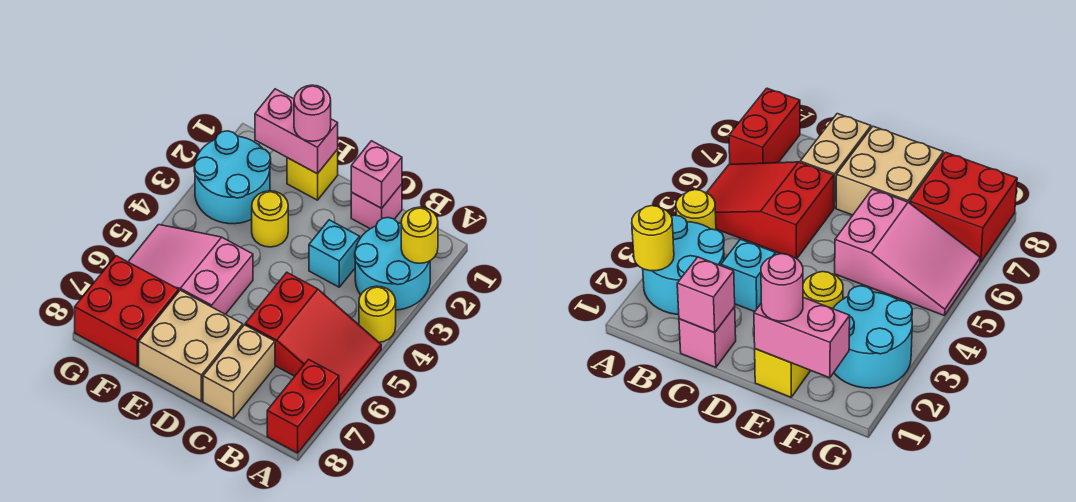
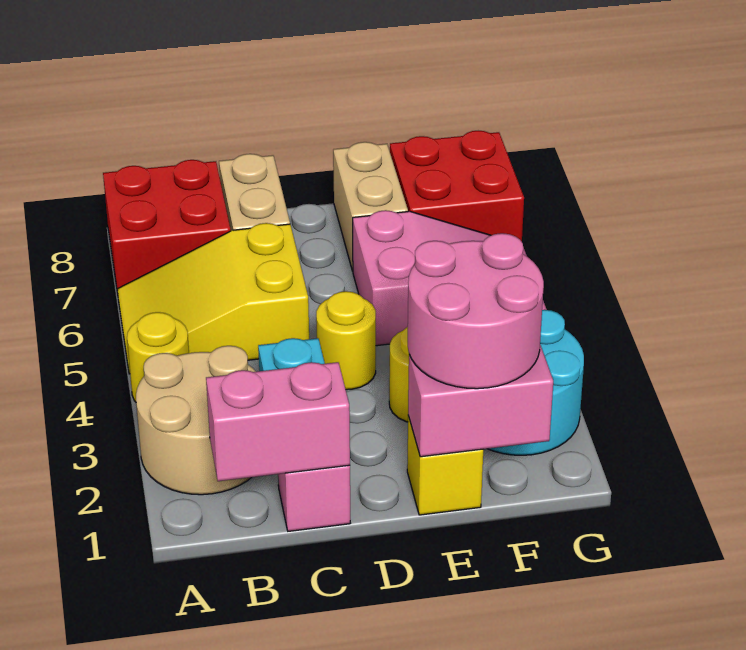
cyan 2x2 round brick [355,218,430,310] -> tan 2x2 round brick [136,346,256,495]
yellow 1x1 round brick [401,207,438,263] -> yellow 1x1 round brick moved to [316,291,376,390]
red 2x3 slope [245,272,381,401] -> yellow 2x3 slope [117,223,309,374]
red 1x2 brick [267,359,339,453] -> red 2x2 brick [103,160,231,293]
pink 1x1 brick [351,141,402,208] -> pink 1x2 brick [206,362,350,481]
tan 2x2 brick [139,290,243,401] -> tan 1x2 brick [333,142,408,271]
pink 1x1 round brick [294,85,331,141] -> pink 2x2 round brick [408,233,544,389]

